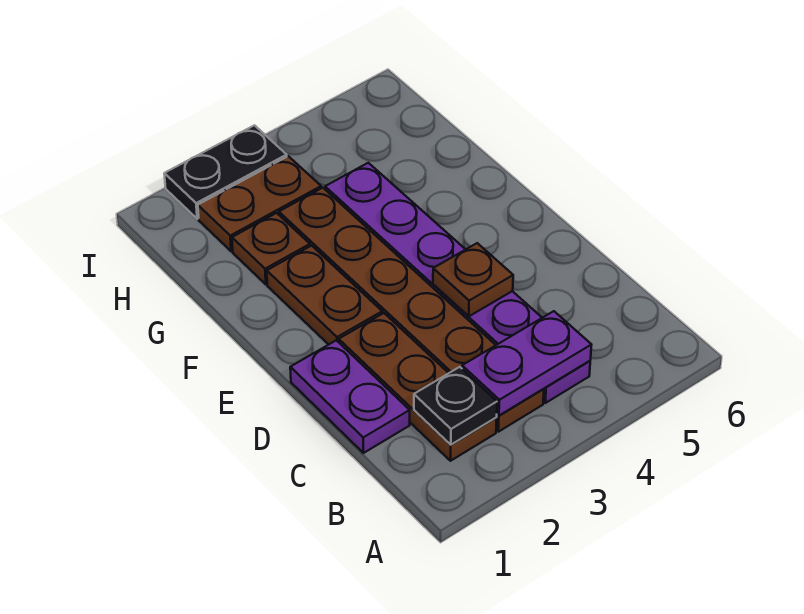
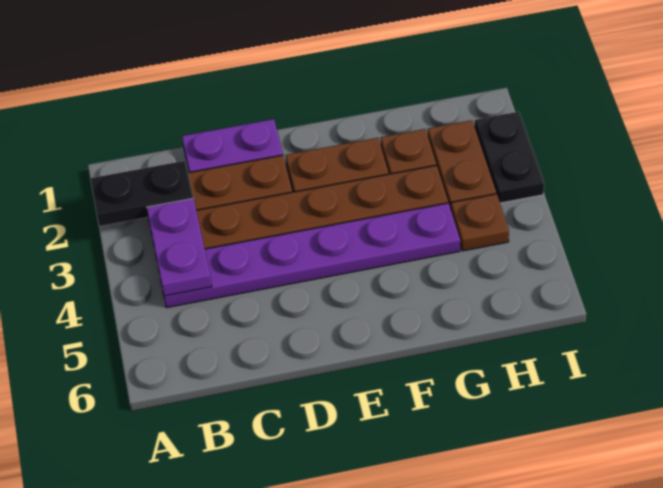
black 1x1 plate [414,367,497,445] -> black 1x2 plate [90,161,193,226]
brown 1x1 plate [433,243,513,316] -> brown 1x1 plate moved to [451,194,509,251]

